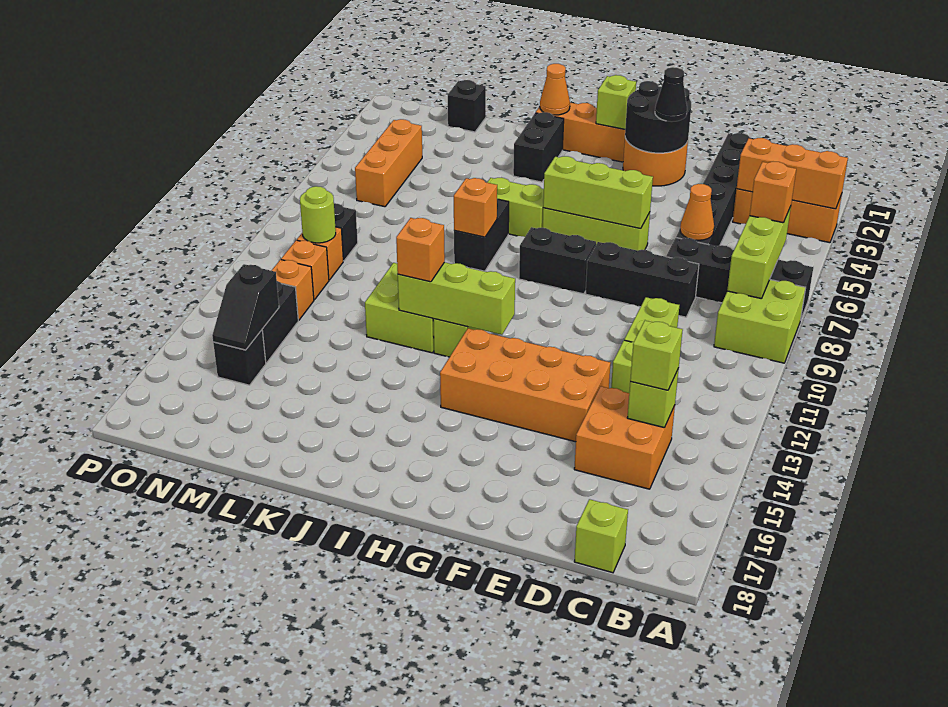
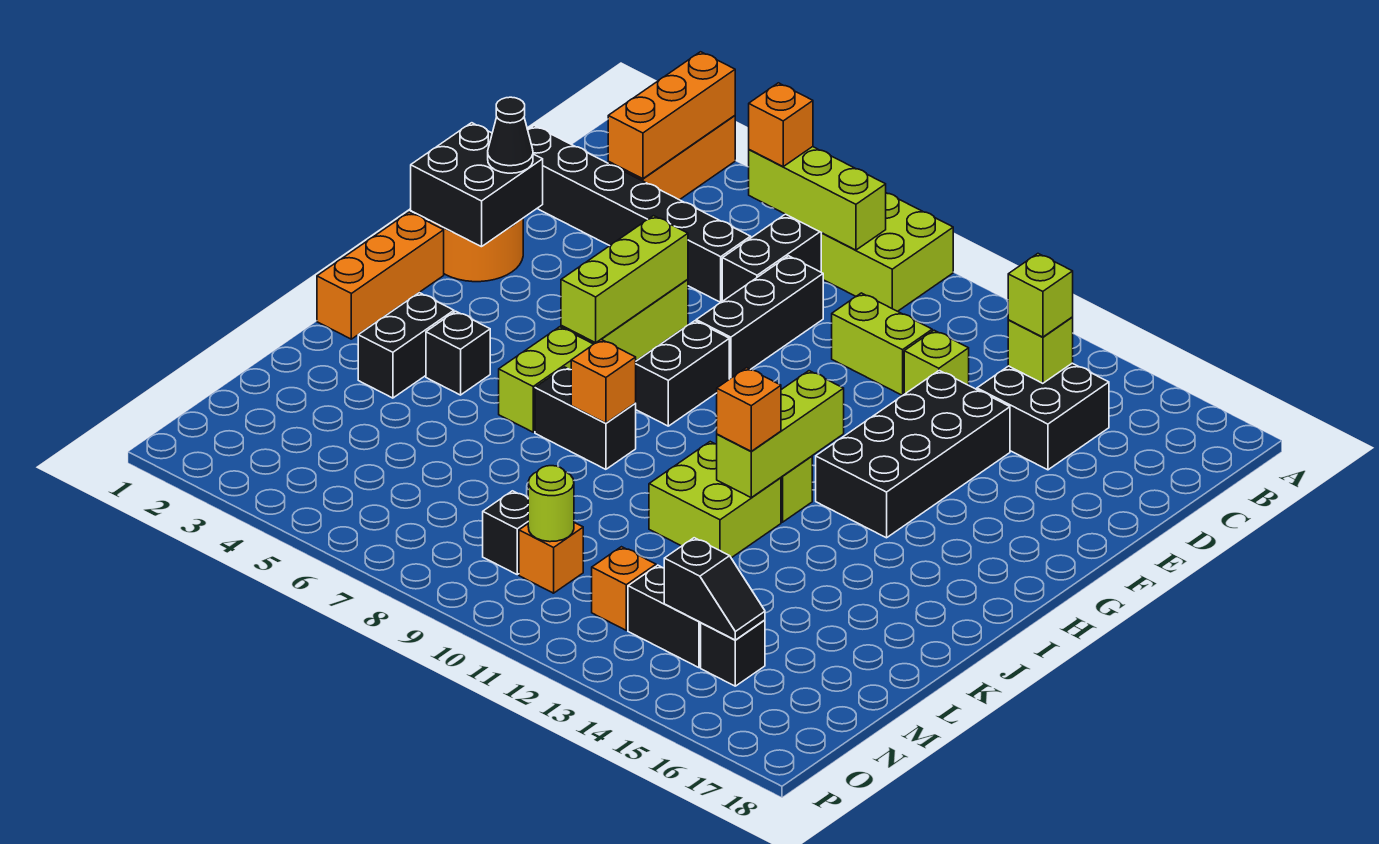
orange 2x2 brick [574,386,675,489] -> black 2x2 brick [977,363,1109,470]
lime 1x1 brick [574,499,628,573] -> none
orange 1x1 cone [680,184,714,240] -> none
orange 2x4 brick [440,328,611,442] -> black 2x4 brick [816,371,1010,538]
black 2x2 round brick [625,81,691,153] -> black 2x2 brick [411,123,543,247]
lime 1x1 brick [596,75,636,129] -> none
orange 1x1 cone [540,64,570,115] -> none
black 1x2 brick [513,112,564,182] -> black 1x2 brick turned to [358,293,454,398]
black 1x1 brick [448,80,486,132] -> black 1x1 brick moved to [426,311,490,395]
orange 1x3 brick [355,119,422,207] -> none
orange 1x1 brick [281,240,329,300] -> none

